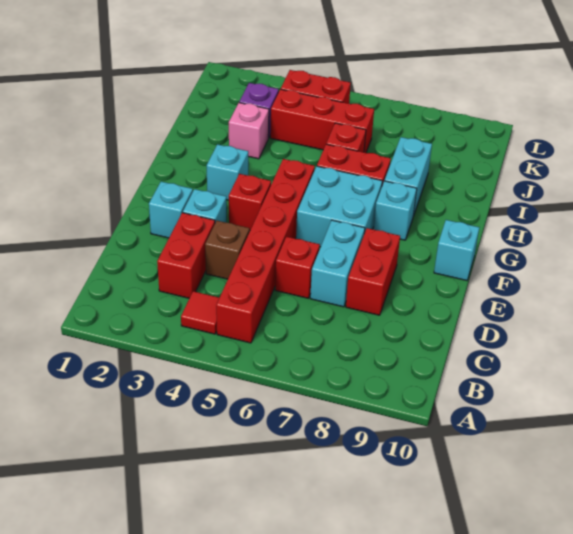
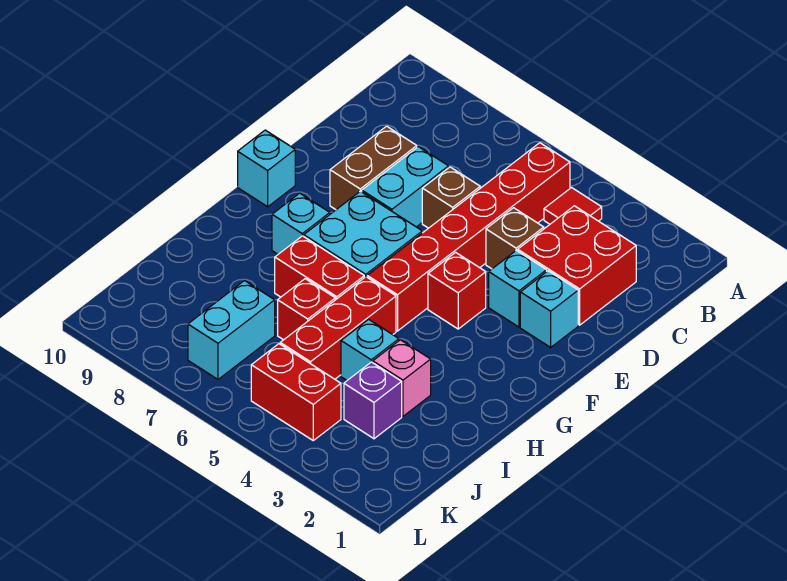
red 1x2 brick [157,213,215,298] -> red 2x2 brick [518,206,636,325]
red 1x1 brick [275,237,320,298] -> brown 1x1 brick [422,167,480,228]
red 1x2 brick [346,228,400,315] -> brown 1x2 brick [330,126,417,210]
cyan 1x1 brick [207,144,248,200] -> cyan 1x1 brick moved to [341,319,399,380]
cyan 1x2 brick [384,137,432,216] -> cyan 1x2 brick moved to [188,281,275,379]
red 1x3 brick [270,89,374,153] -> red 1x3 brick turned to [280,277,396,379]

